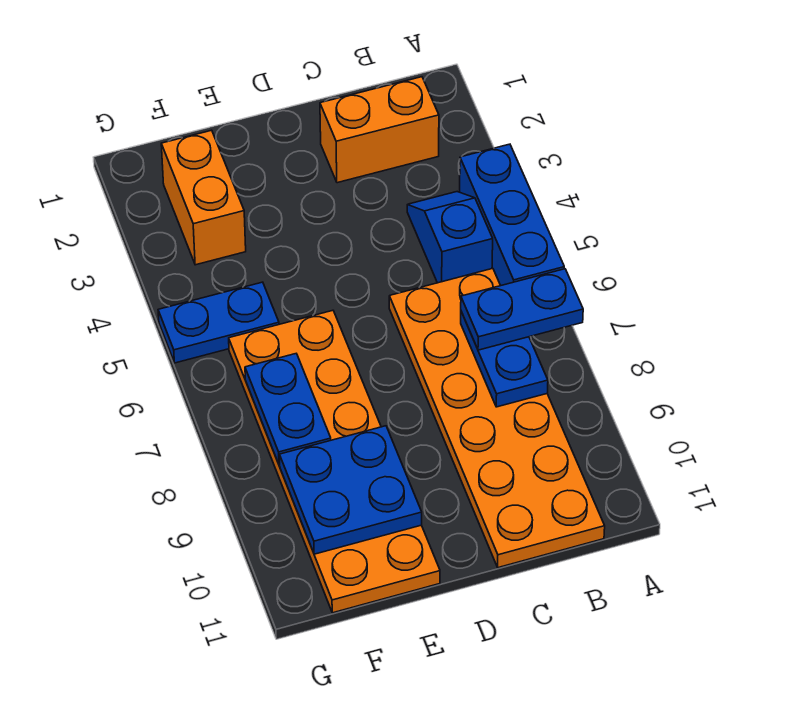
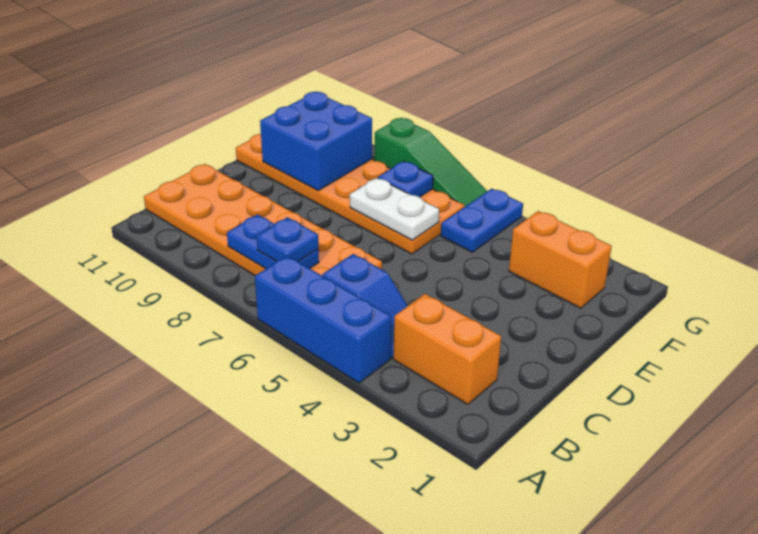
blue 1x2 plate [461,269,583,350] -> blue 1x1 plate [256,217,318,261]
orange 1x2 brick [320,77,439,183] -> orange 1x2 brick turned to [393,294,501,405]
none -> white 1x2 plate [350,178,439,240]
blue 2x2 plate [280,426,422,554] -> blue 2x2 brick [260,92,372,191]
blue 1x2 plate [245,354,331,465] -> blue 1x1 plate [378,161,433,197]
none -> green 1x3 slope [375,118,487,206]

